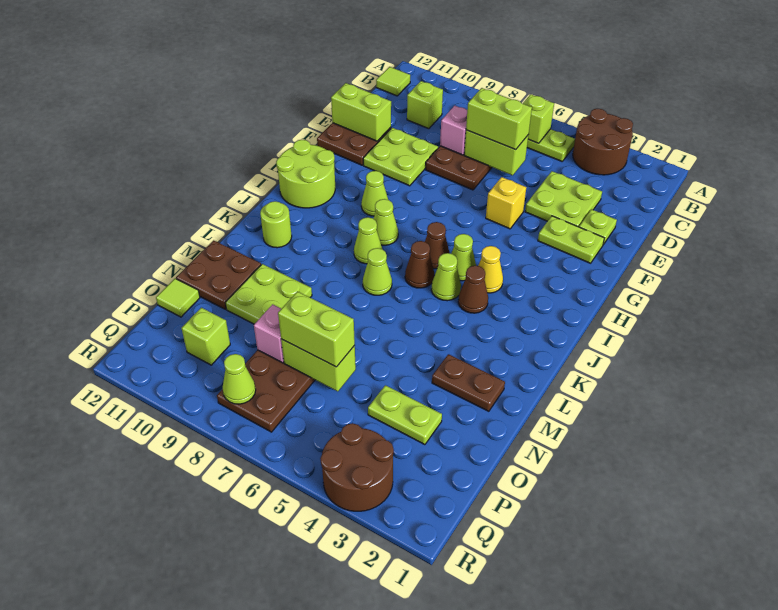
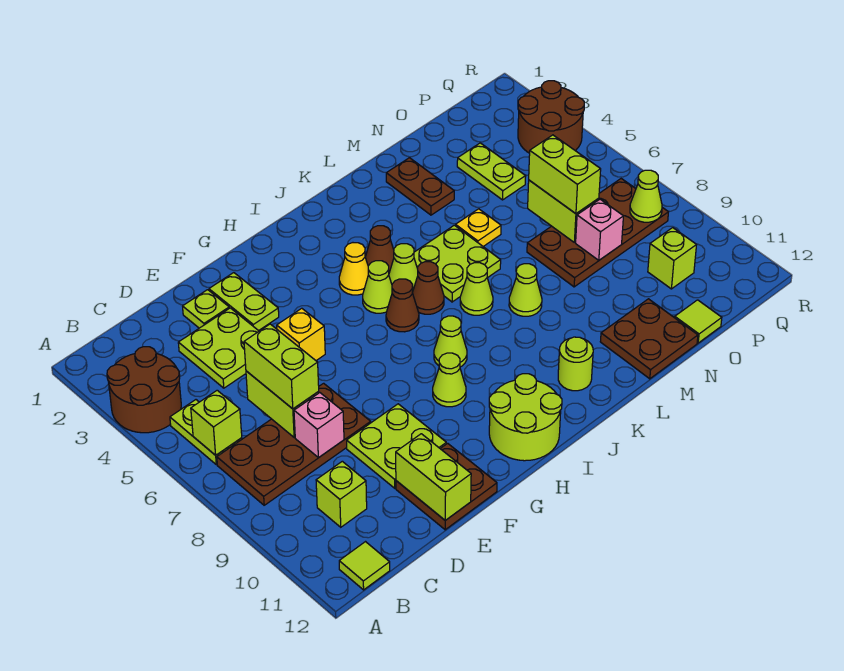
lime 1x1 cone [354,217,382,264] -> lime 1x1 cone moved to [509,264,542,316]
none -> yellow 1x1 plate [456,209,501,246]
lime 2x2 plate [226,264,312,324] -> lime 2x2 plate moved to [414,225,501,302]

